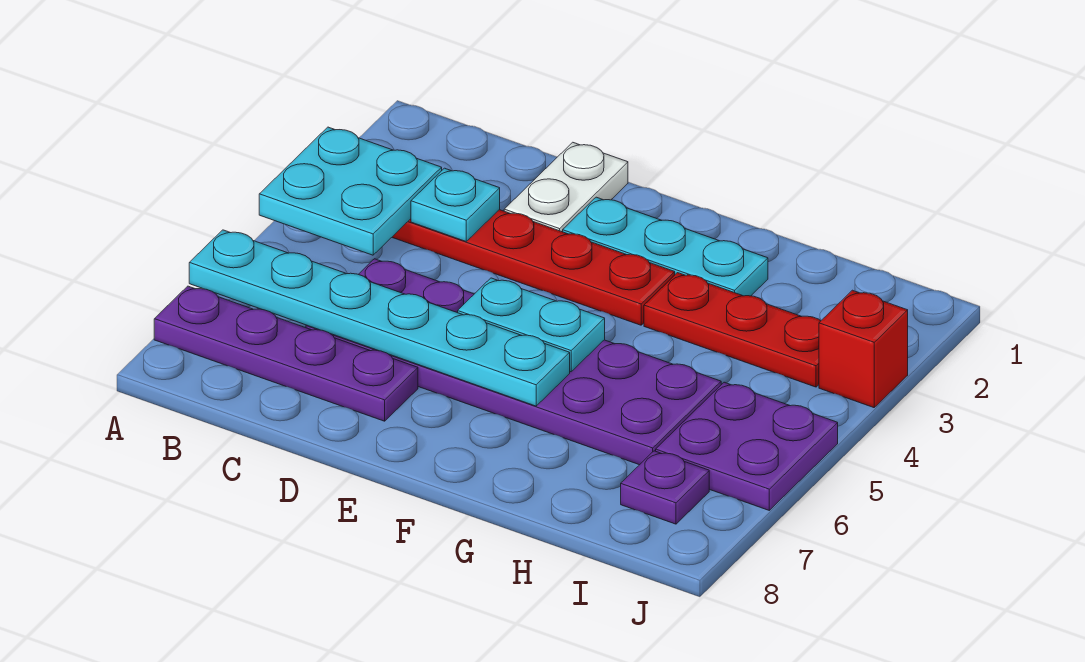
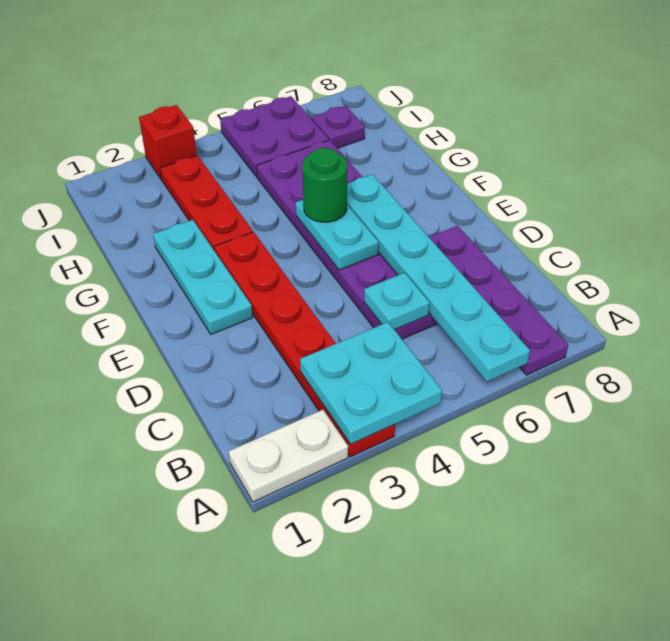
cyan 1x1 plate [411,168,500,241] -> cyan 1x1 plate moved to [364,273,430,330]
white 1x2 plate [504,142,628,232] -> white 1x2 plate moved to [229,410,348,502]
none -> green 1x1 round brick [302,148,347,222]

